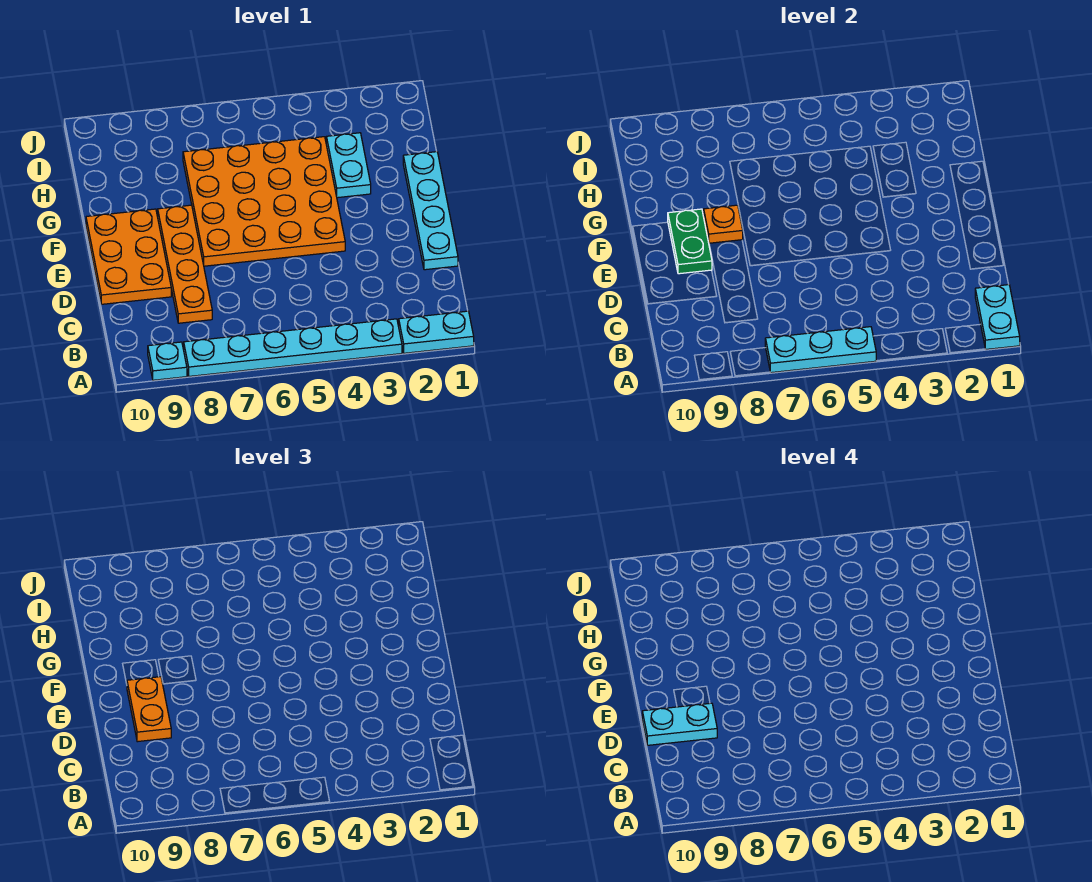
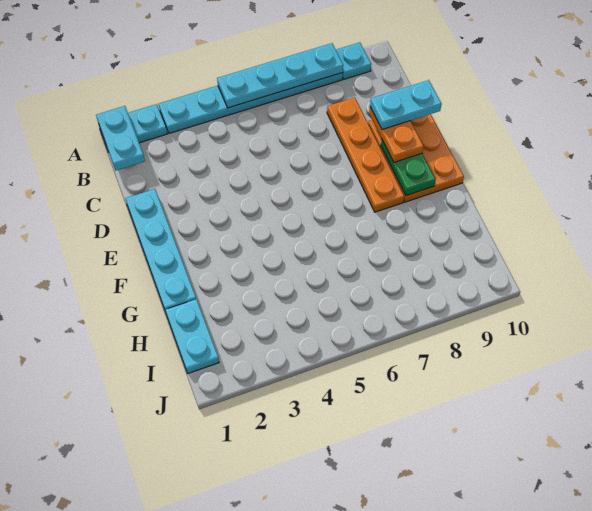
cyan 1x3 plate [765,327,876,373] -> cyan 1x4 plate [217,43,343,108]
orange 4x4 plate [183,137,345,266] -> none
orange 1x1 plate [704,205,743,243] -> none
cyan 1x2 plate [326,133,371,198] -> cyan 1x2 plate moved to [165,299,219,373]

